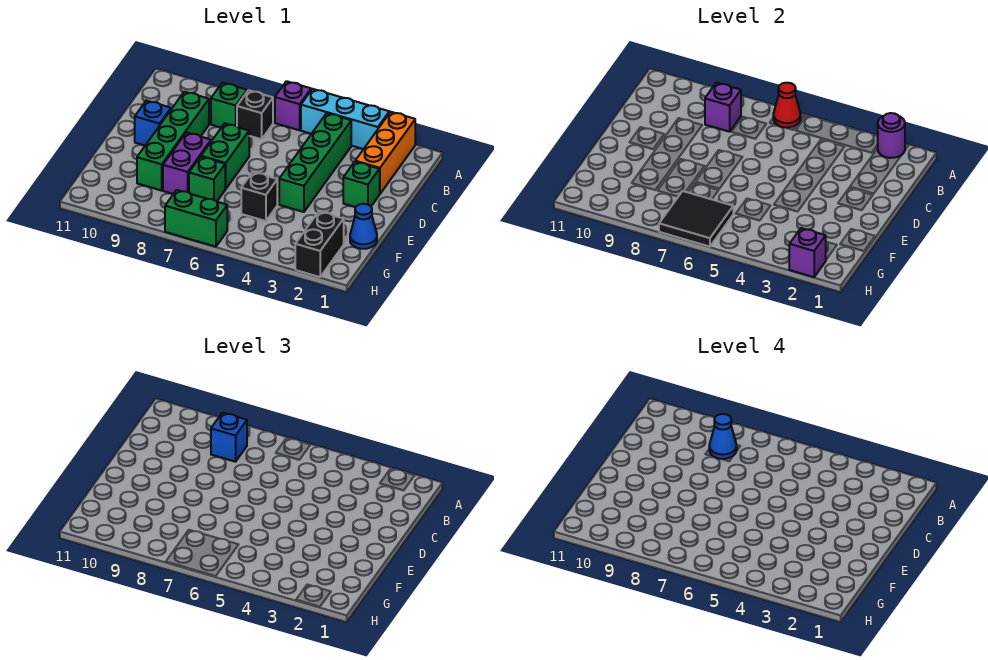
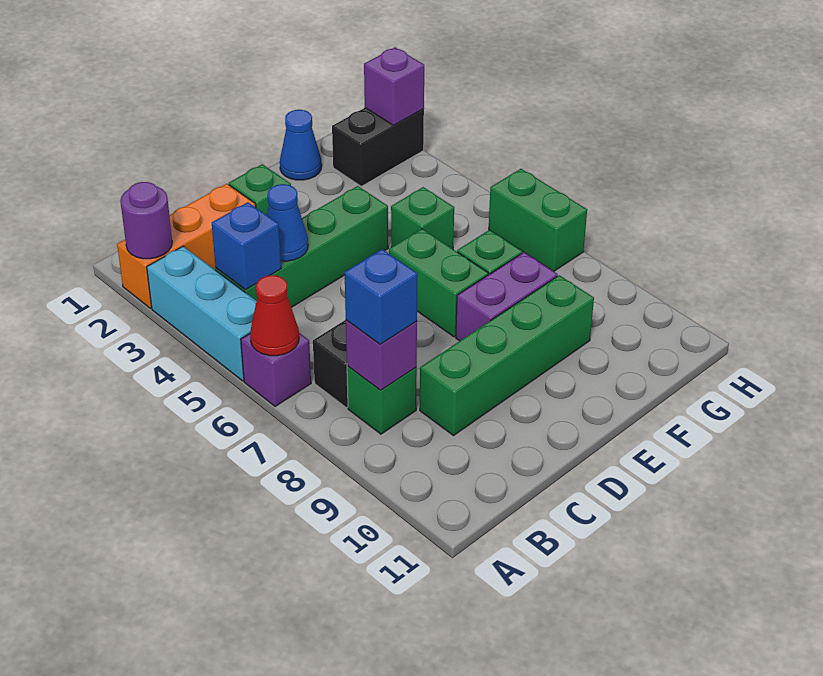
blue 1x1 cone [709,414,737,459] -> blue 1x1 cone moved to [267,184,308,261]
green 1x2 brick [201,123,249,189] -> green 1x2 brick turned to [389,229,488,337]
blue 1x1 brick [135,101,171,145] -> blue 1x1 brick moved to [212,202,281,290]
black 1x1 brick [241,172,277,221] -> green 1x1 brick [391,187,454,249]
black 2x2 tile [659,191,733,247] -> none

